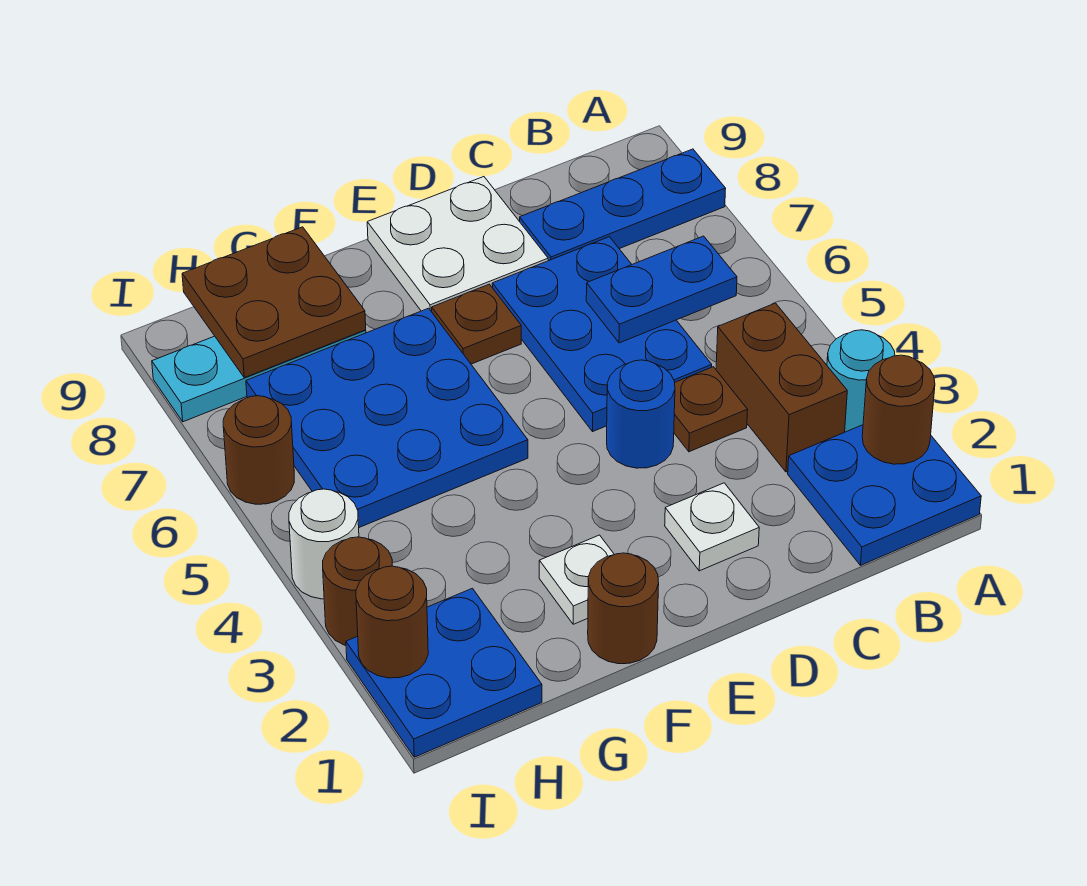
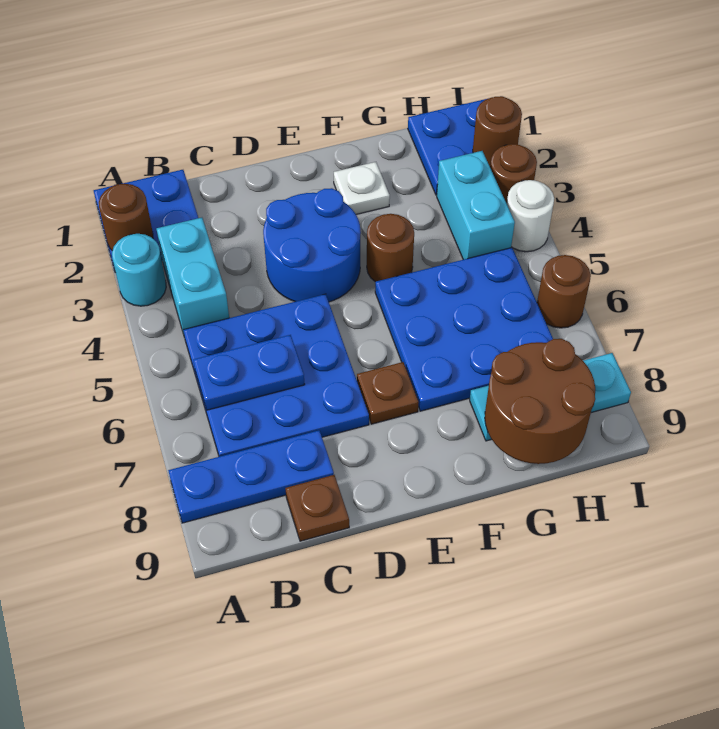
brown 1x2 brick [716,303,847,472] -> cyan 1x2 brick [156,218,229,334]
brown 1x1 plate [674,367,748,452] -> brown 1x1 plate moved to [285,475,349,541]
blue 2x3 plate [492,237,712,431] -> blue 3x3 plate [183,294,369,457]
white 1x1 plate [665,483,759,571] -> none
blue 1x1 round brick [607,360,675,468] -> blue 2x2 round brick [263,188,361,302]
white 2x2 plate [367,177,548,312] -> none
brown 1x1 round brick [588,553,659,664] -> brown 1x1 round brick moved to [367,214,414,282]
brown 2x2 plate [182,227,366,378] -> brown 2x2 round brick [485,339,595,464]
none -> cyan 1x2 brick [437,151,515,260]

